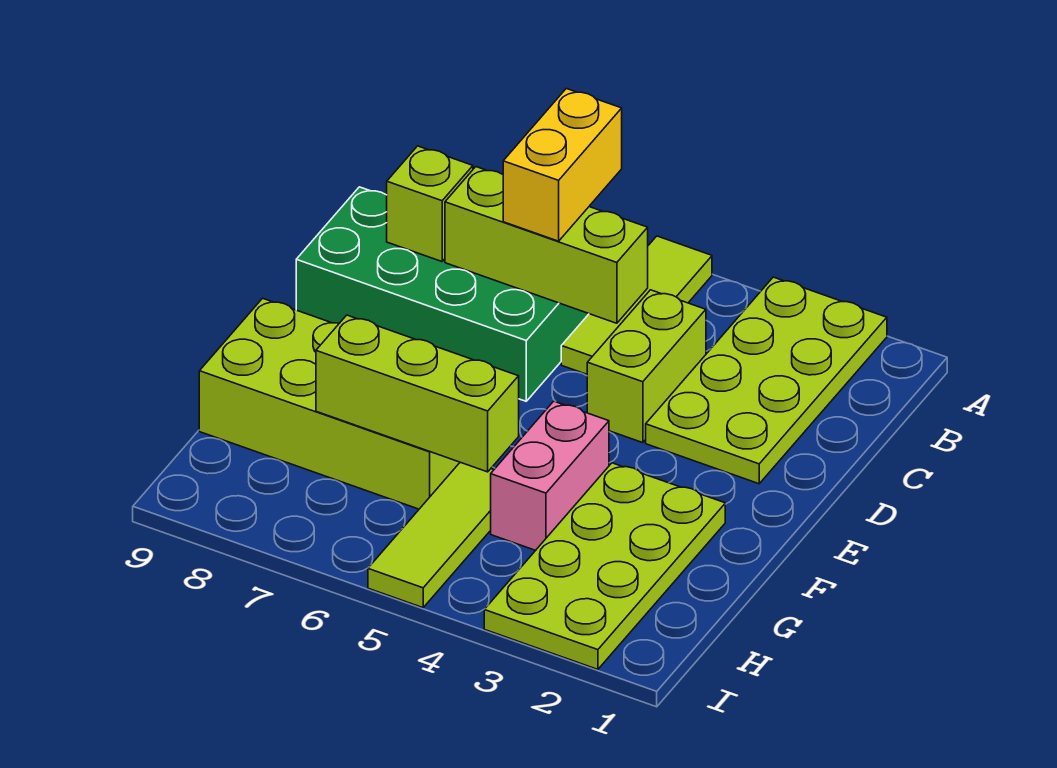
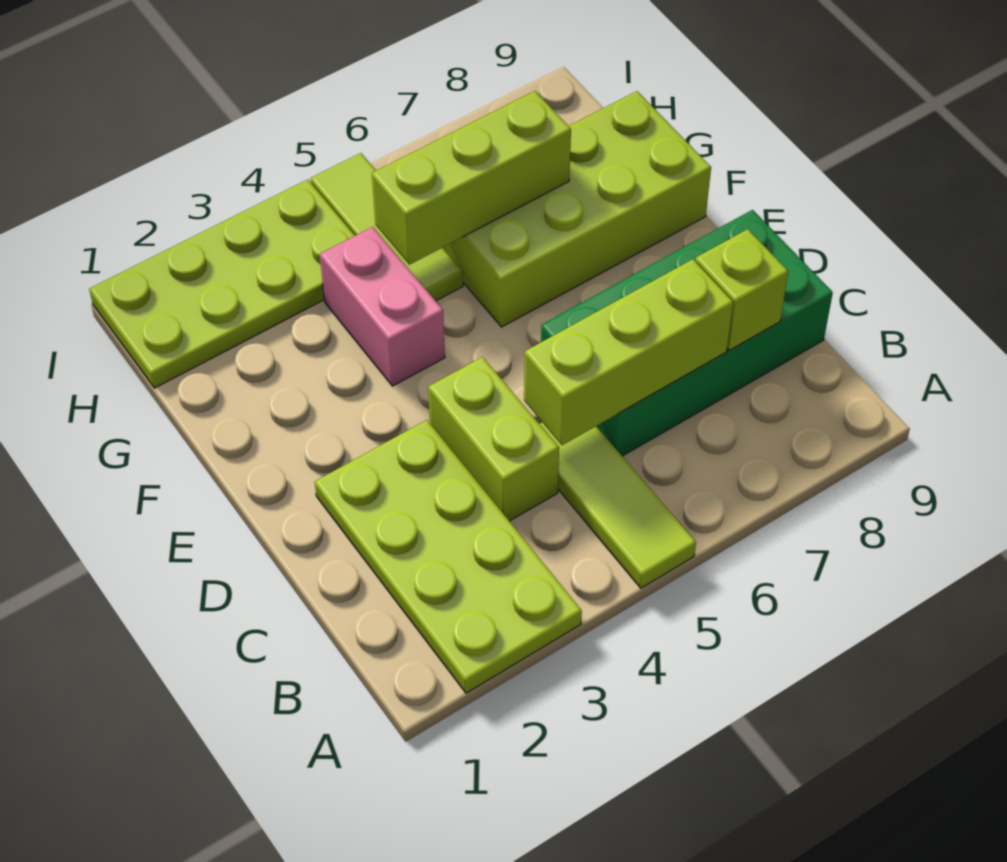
yellow 1x2 brick [503,89,622,241] -> none
lime 2x4 plate [484,463,725,669] -> lime 2x4 plate turned to [89,180,355,388]

